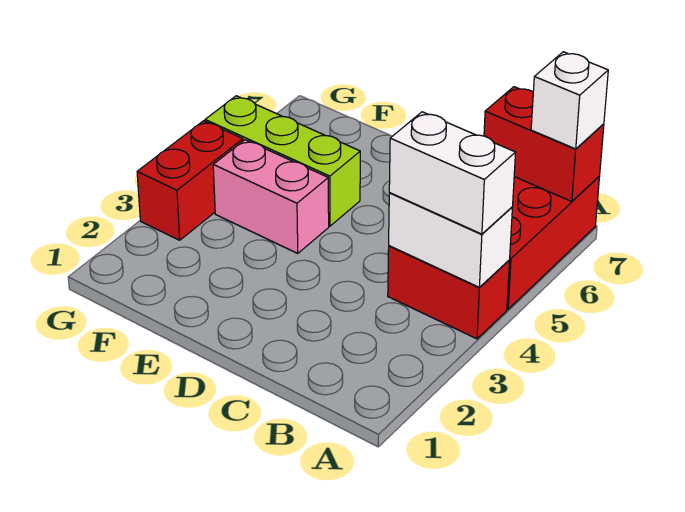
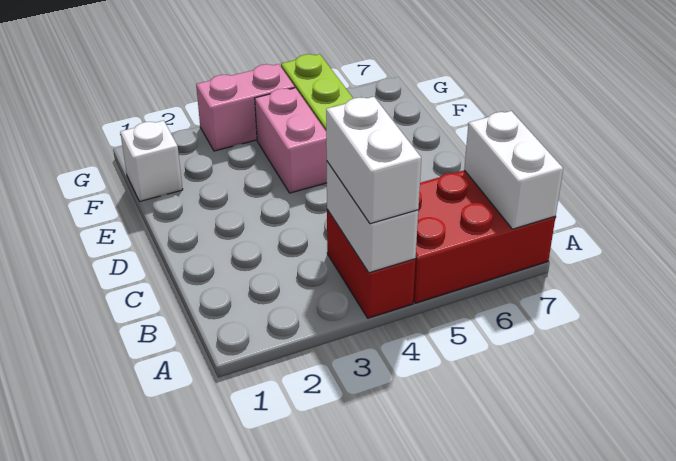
red 1x2 brick [484,87,604,201] -> white 1x2 brick [464,111,563,229]
white 1x1 brick [531,52,608,149] -> white 1x1 brick moved to [120,121,183,201]
red 1x2 brick [137,121,243,240] -> pink 1x2 brick [196,64,295,151]

